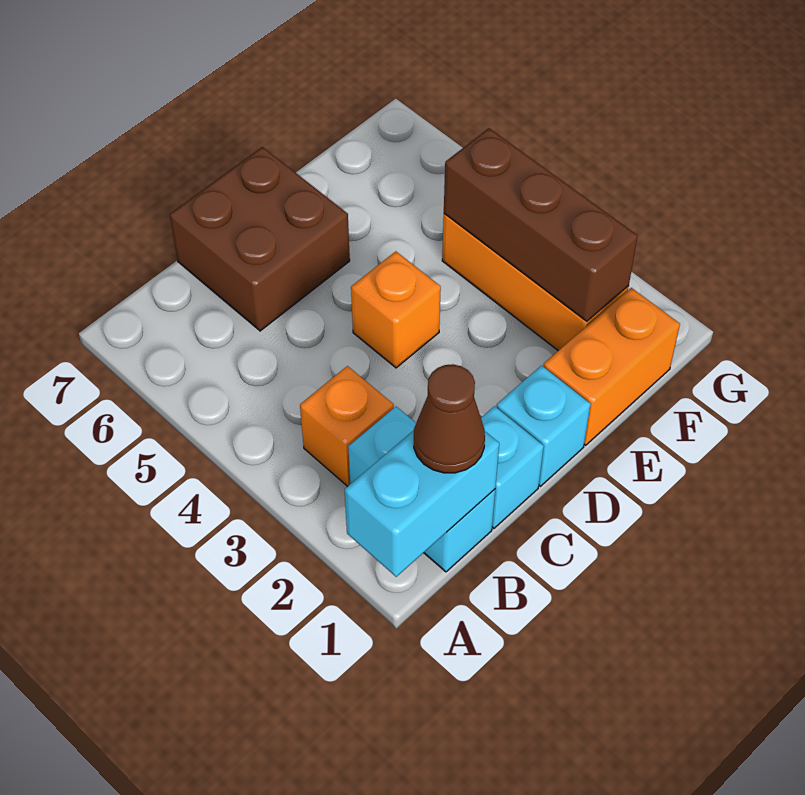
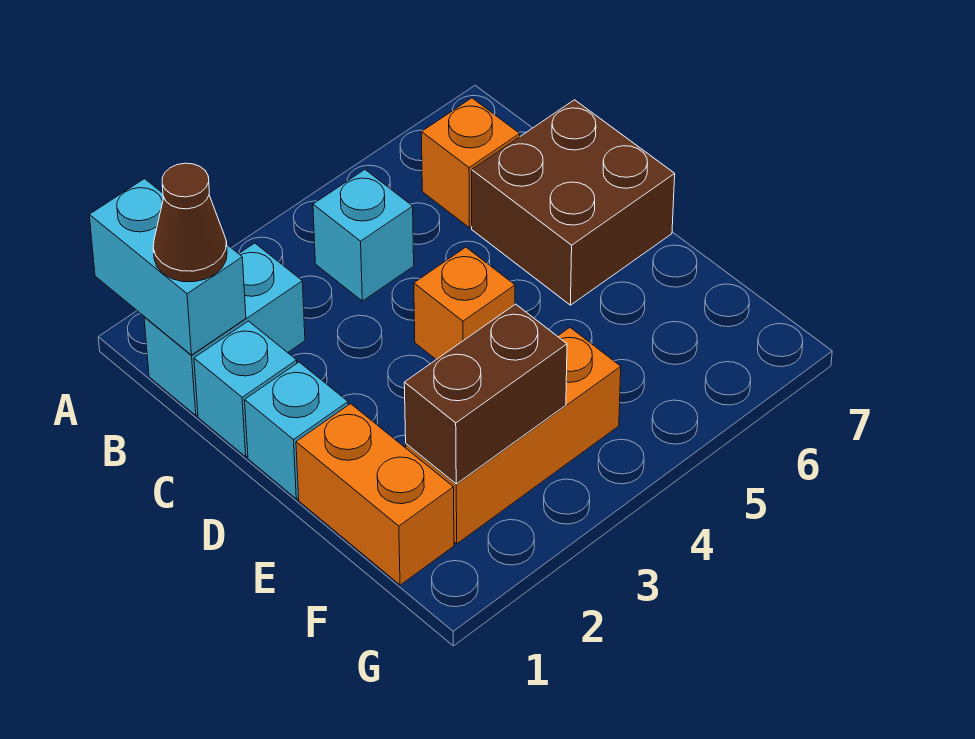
orange 1x1 brick [300,366,394,486] -> orange 1x1 brick moved to [421,98,520,228]
none -> cyan 1x1 brick [313,170,414,301]
brown 1x3 brick [444,128,638,321] -> brown 1x2 brick [404,304,567,484]

